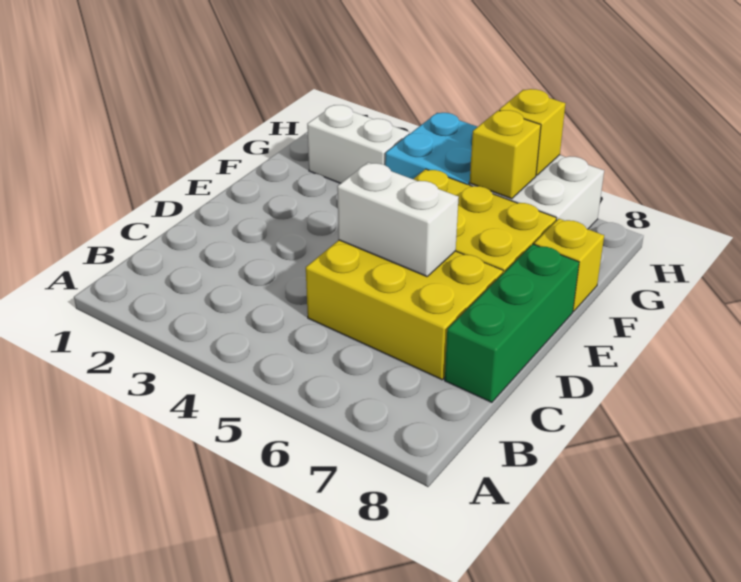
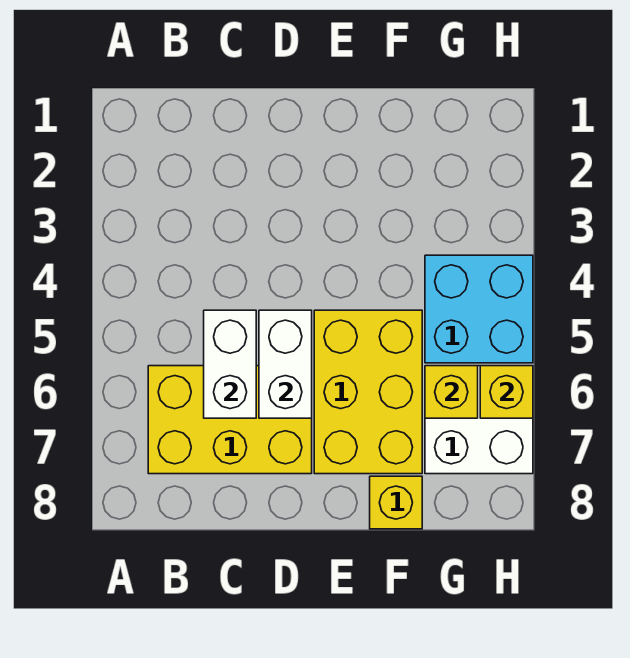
yellow 2x3 brick [306,240,503,380] -> yellow 2x3 brick turned to [148,366,312,474]
green 1x3 brick [445,244,579,402] -> none
white 1x2 brick [307,105,409,183] -> white 1x2 brick moved to [204,310,256,418]

